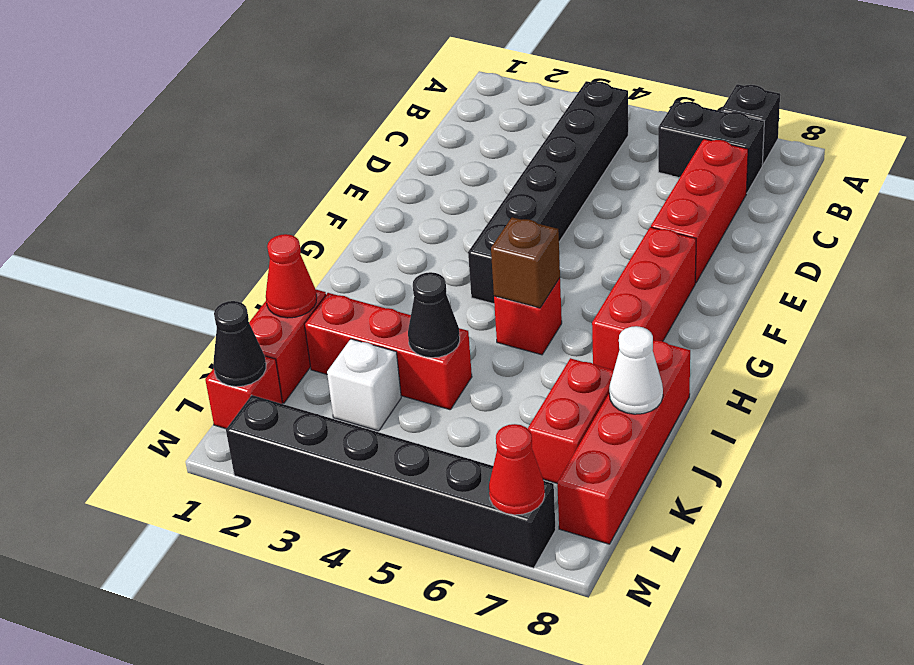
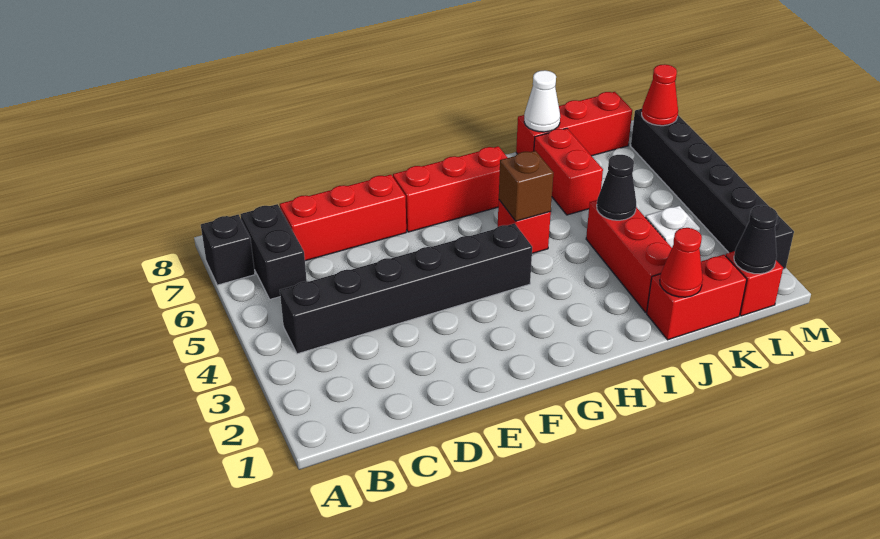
red 1x4 brick [557,340,690,544] -> red 1x3 brick [516,92,632,156]
red 1x2 brick [528,358,614,483] -> red 1x2 brick turned to [534,128,603,215]

